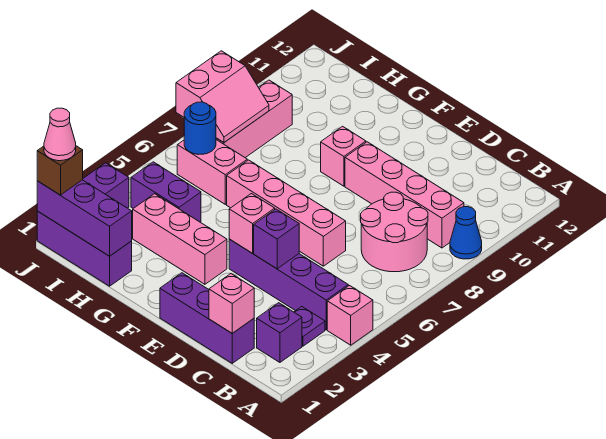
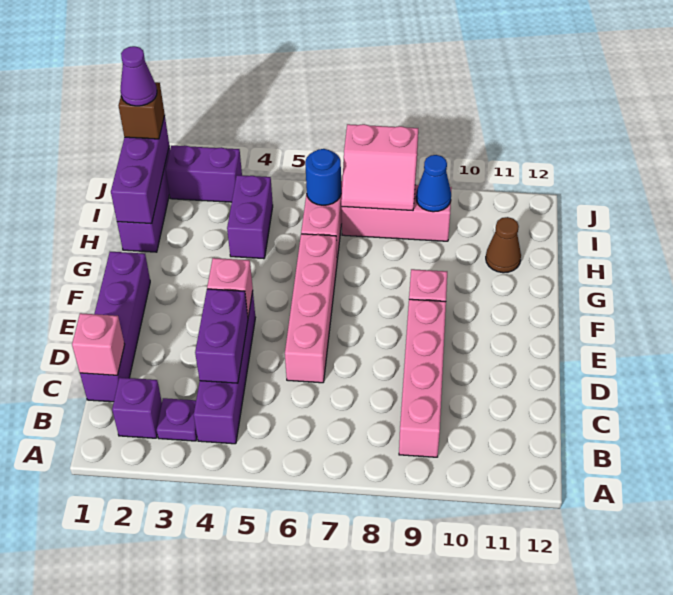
pink 1x1 brick [327,286,373,345] -> none
blue 1x1 cone [450,207,482,259] -> blue 1x1 cone moved to [416,155,451,212]
pink 2x2 round brick [361,192,428,272] -> none
purple 1x3 brick [160,273,254,363] -> purple 1x4 brick [80,252,150,402]
purple 1x1 brick [254,209,299,269] -> purple 1x2 brick [195,289,248,383]
pink 1x3 brick [133,194,227,284] -> none
none -> brown 1x1 cone [486,217,521,273]
pink 1x1 cone [44,108,76,161] -> purple 1x1 cone [120,46,157,106]

